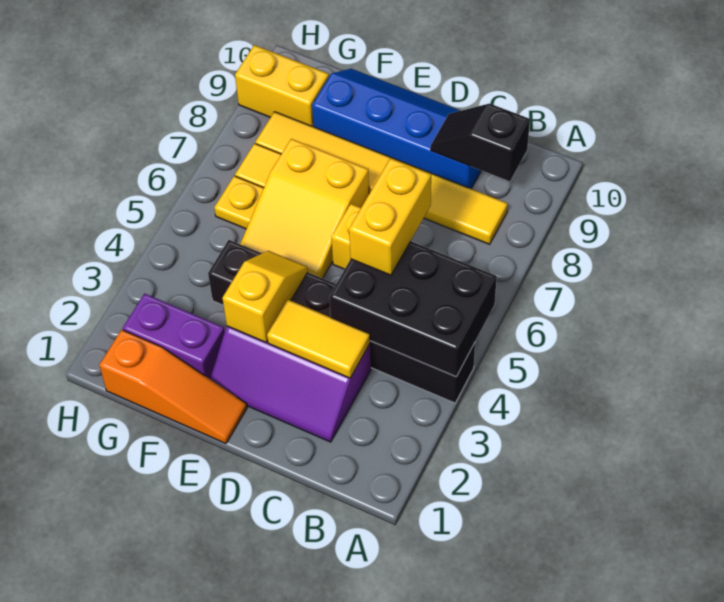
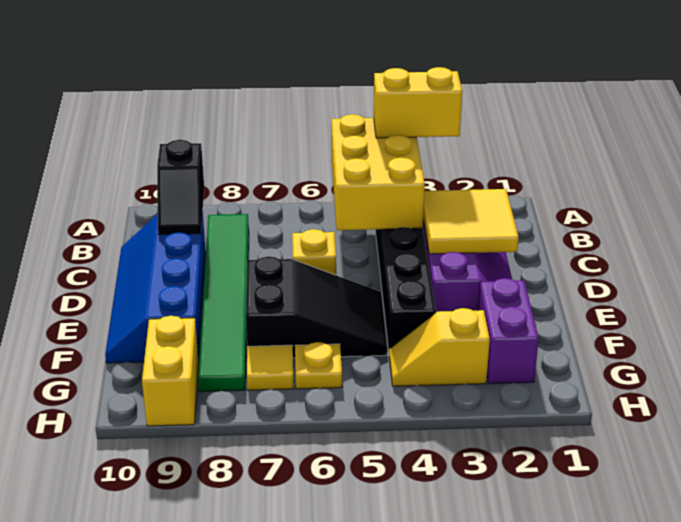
black 2x3 brick [329,241,497,377] -> yellow 2x3 brick [332,114,425,230]
yellow 1x6 tile [255,112,507,244] -> green 1x6 tile [198,214,249,392]
yellow 1x2 tile [267,300,370,378] -> yellow 2x2 tile [423,189,519,254]
yellow 1x2 brick [349,158,431,275] -> yellow 1x2 brick moved to [374,67,462,138]
orange 1x3 slope [99,330,247,443] -> none
yellow 1x2 slope [222,251,308,342] -> yellow 1x2 slope moved to [389,308,490,386]
yellow 2x3 slope [240,139,369,278] -> black 2x3 slope [246,256,387,358]

